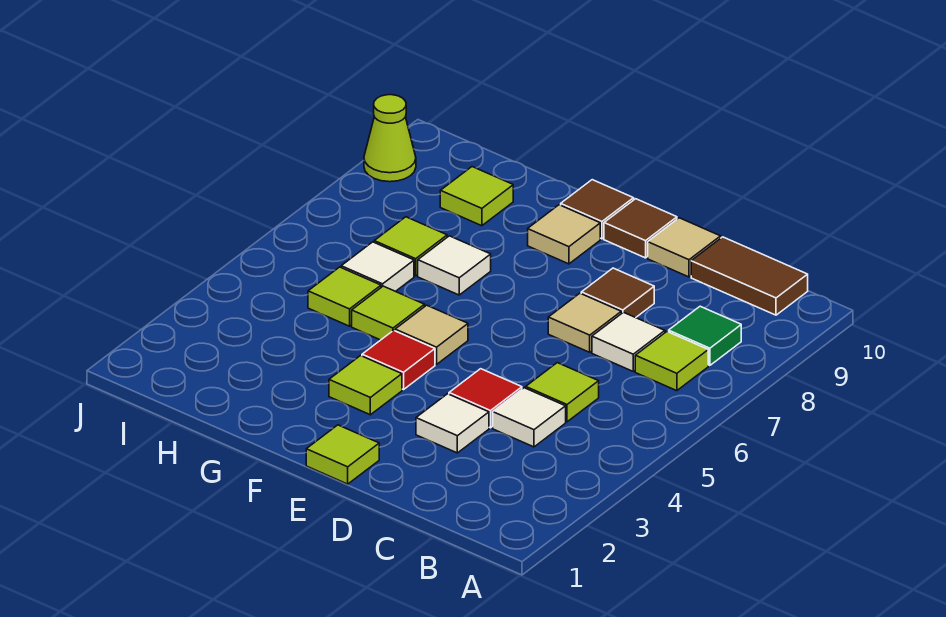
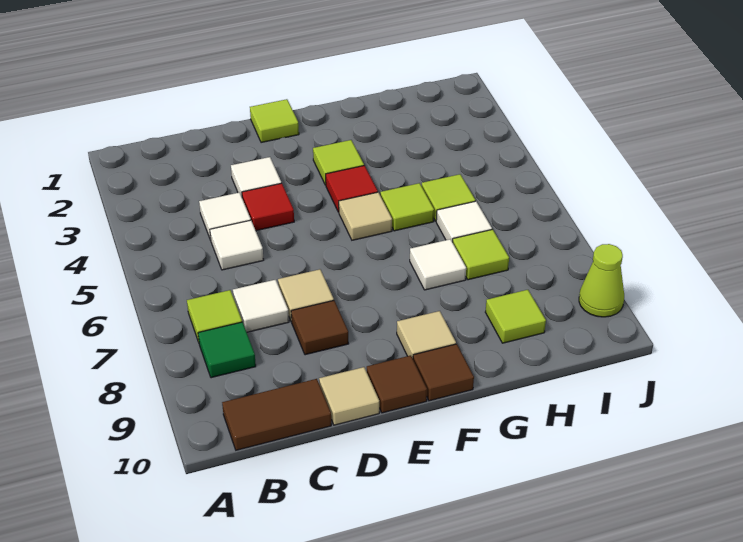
lime 1x1 tile [526,363,599,422] -> white 1x1 tile [210,220,264,270]

